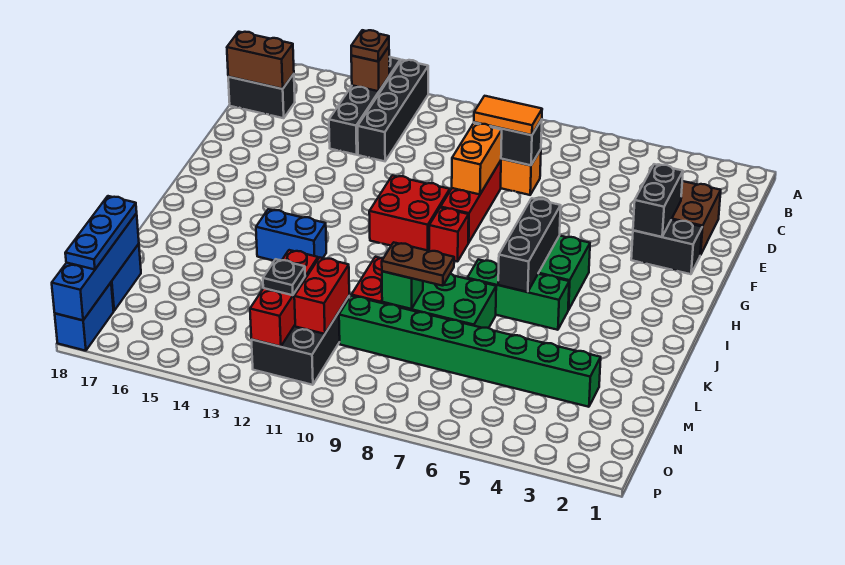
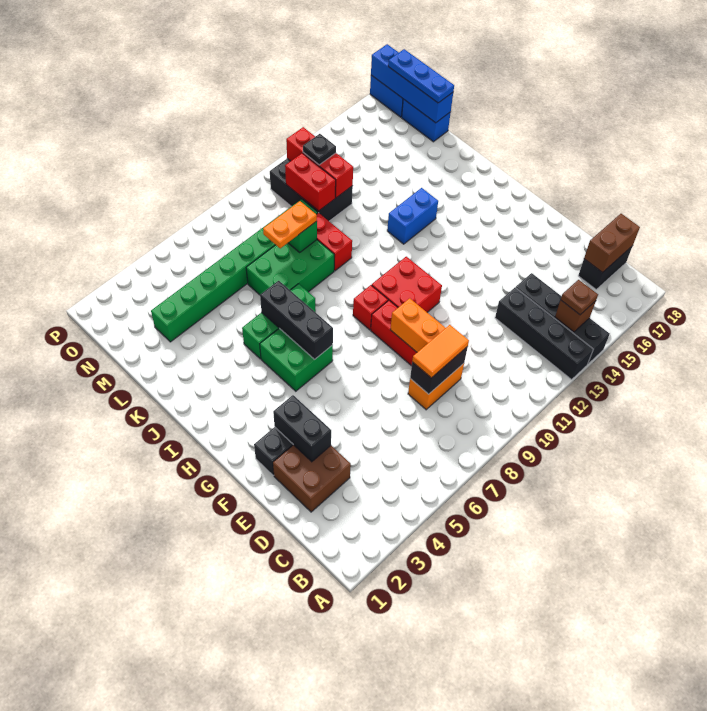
brown 1x2 plate [382,242,454,286] -> orange 1x2 plate [263,201,317,248]

